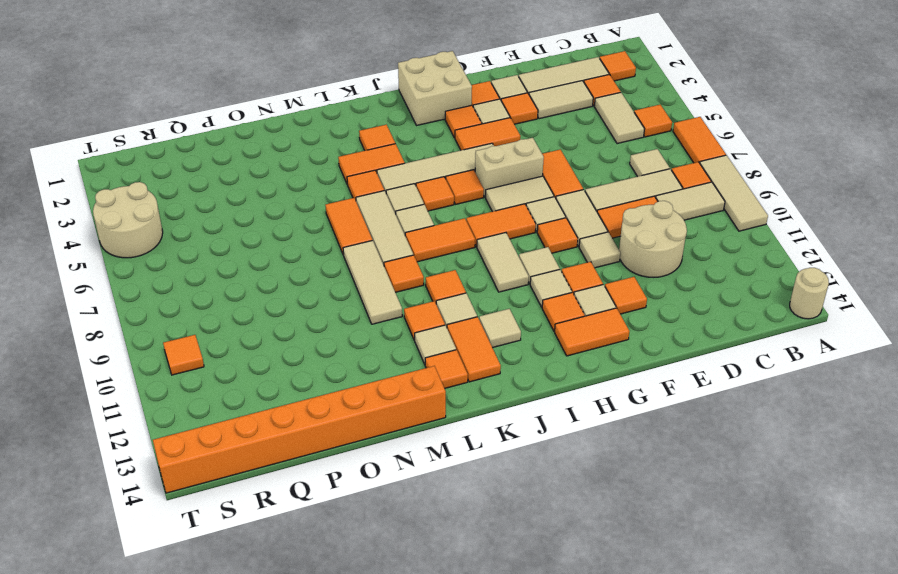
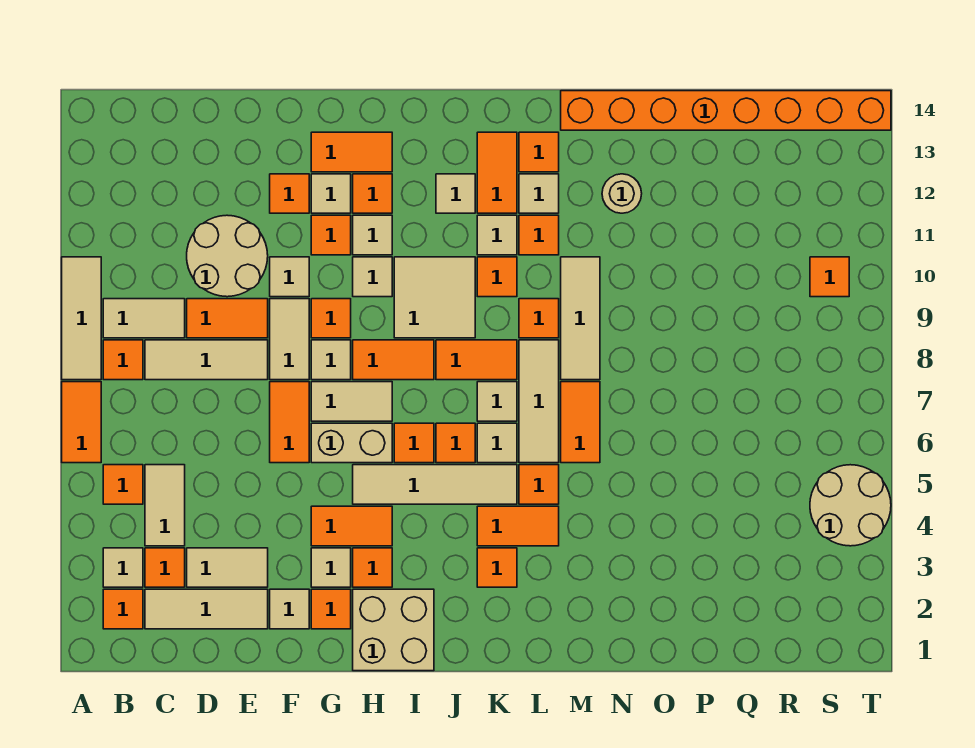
tan 1x1 round brick [790,268,829,319] -> tan 1x1 round brick moved to [602,174,642,213]
tan 1x1 tile [630,149,670,177] -> tan 1x1 tile moved to [103,548,143,587]
orange 1x1 tile [501,93,538,124] -> none
tan 1x2 tile [477,233,529,292] -> tan 2x2 tile [394,257,475,338]

